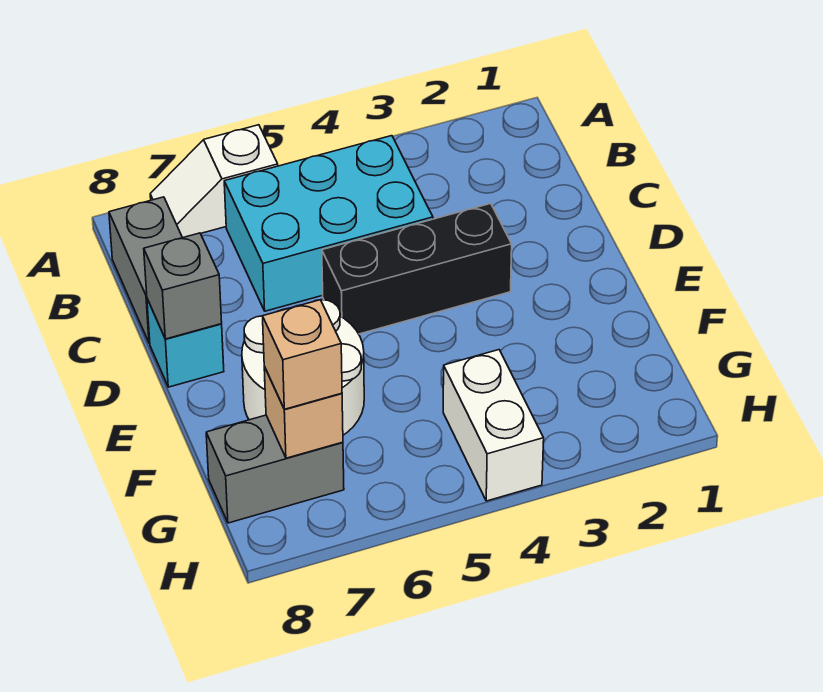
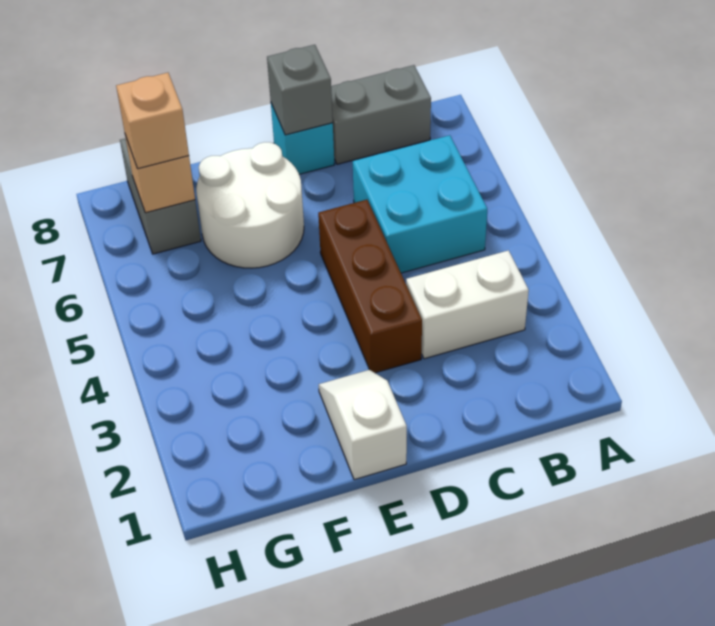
white 1x2 slope [150,125,278,238] -> white 1x2 slope moved to [319,370,407,480]
cyan 2x3 brick [224,136,433,311] -> cyan 2x2 brick [353,135,487,273]
black 1x3 brick [322,204,512,334] -> brown 1x3 brick [318,200,422,373]
white 1x2 brick [443,350,544,501] -> white 1x2 brick moved to [406,250,529,359]

